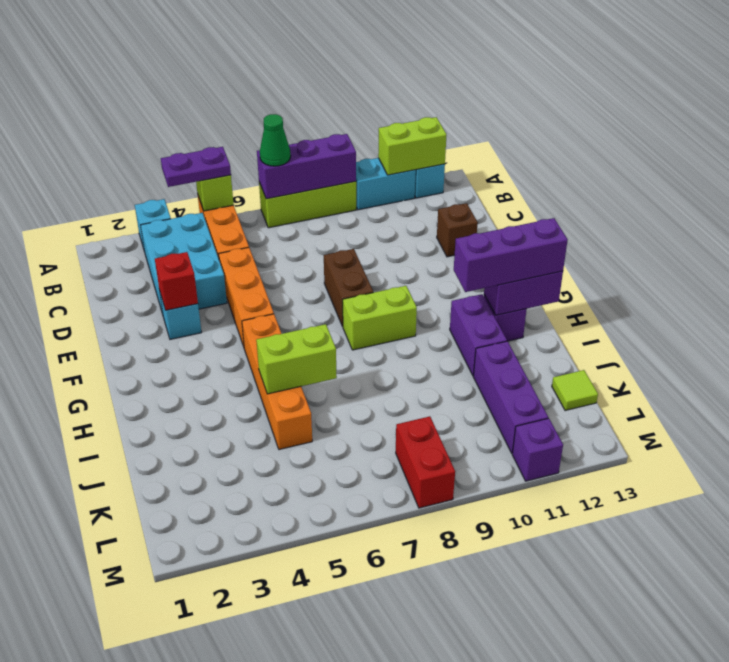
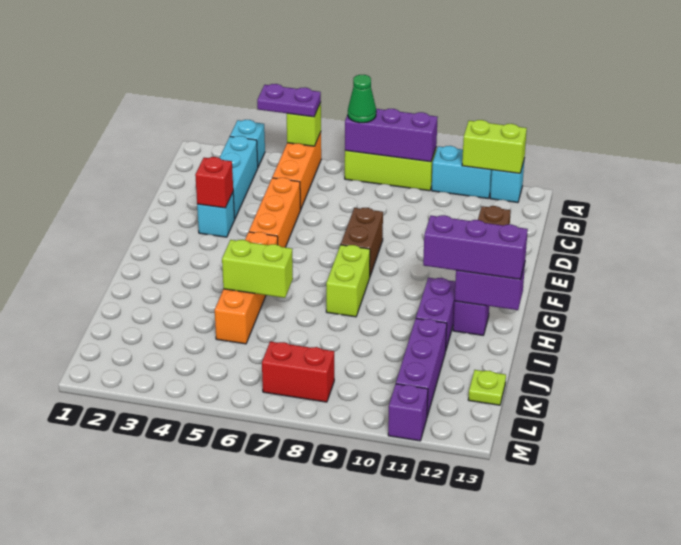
cyan 2x3 brick [140,213,227,314] -> cyan 1x3 brick [220,136,258,218]
lime 1x2 brick [343,286,417,350] -> lime 1x2 brick turned to [326,245,370,317]
lime 1x1 tile [552,370,598,411] -> lime 1x1 plate [468,370,506,405]
red 1x2 brick [396,416,455,508] -> red 1x2 brick turned to [262,342,334,402]

